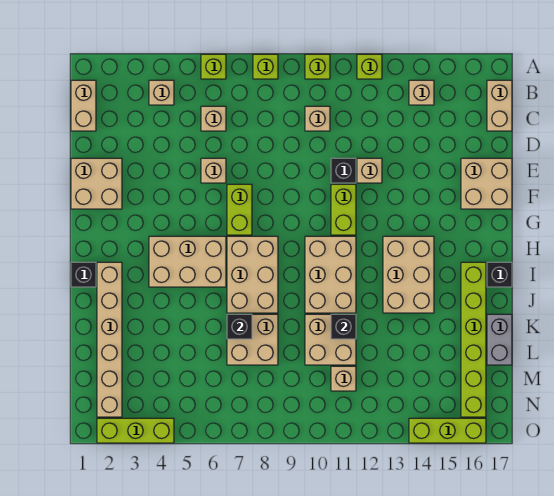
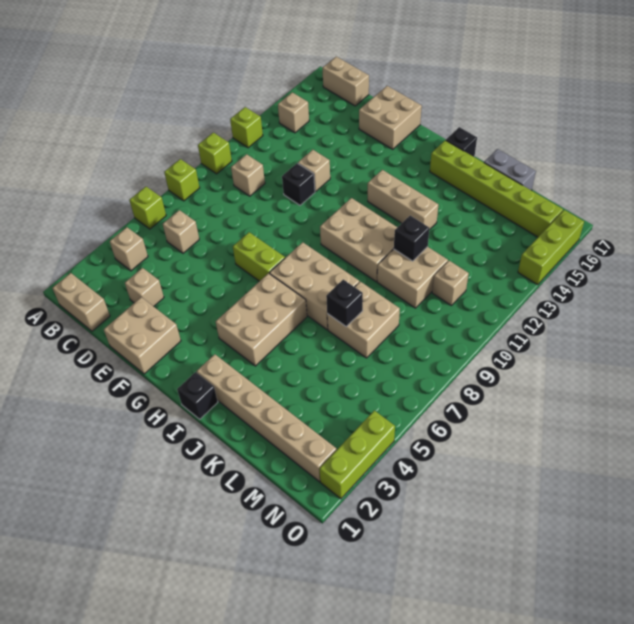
tan 1x1 brick [201,158,226,183] -> tan 1x1 brick moved to [125,268,164,307]
lime 1x2 brick [331,184,356,235] -> none
tan 2x3 brick [383,236,434,313] -> tan 1x3 brick [368,170,438,230]

